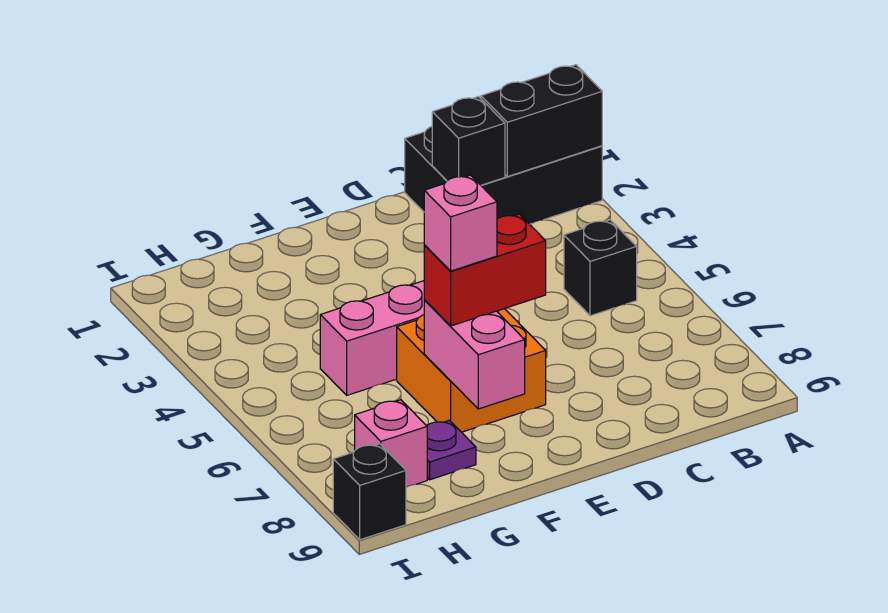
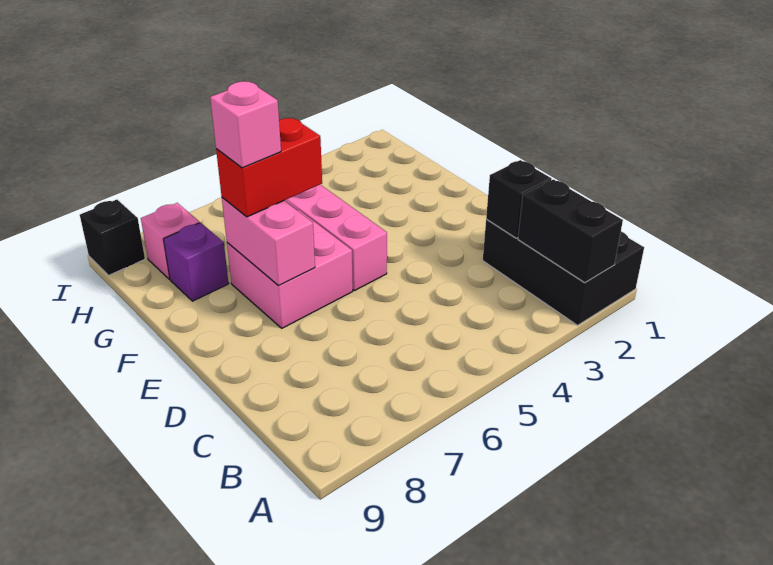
black 1x1 brick [564,220,637,316] -> none
orange 2x2 brick [397,309,546,432] -> pink 2x2 brick [227,210,353,328]
red 1x2 brick [424,214,546,326] -> red 1x2 brick turned to [216,118,322,217]
pink 1x2 brick [424,300,525,409] -> pink 1x2 brick turned to [222,198,315,286]
purple 1x1 plate [427,420,476,480] -> purple 1x1 brick [164,223,229,301]

